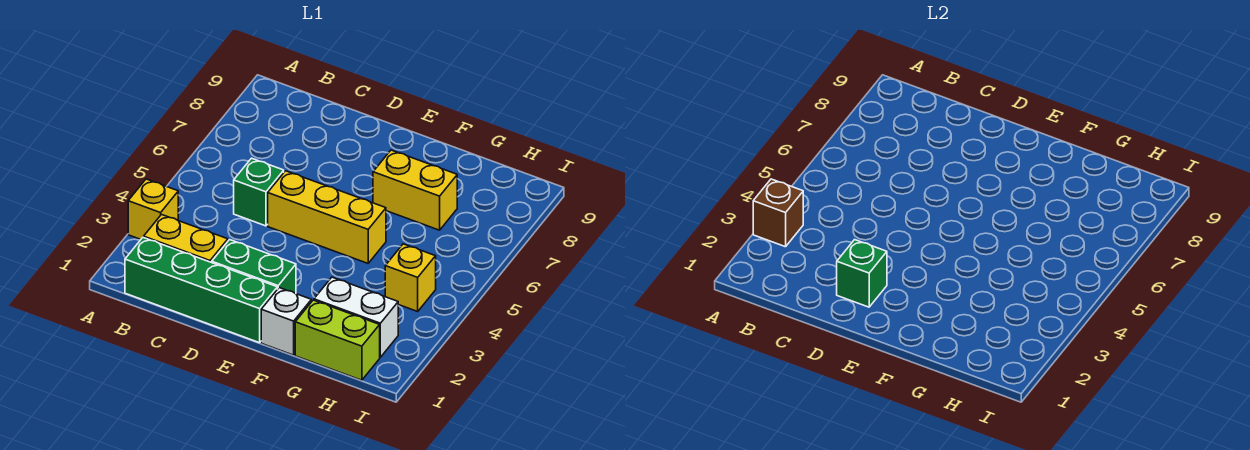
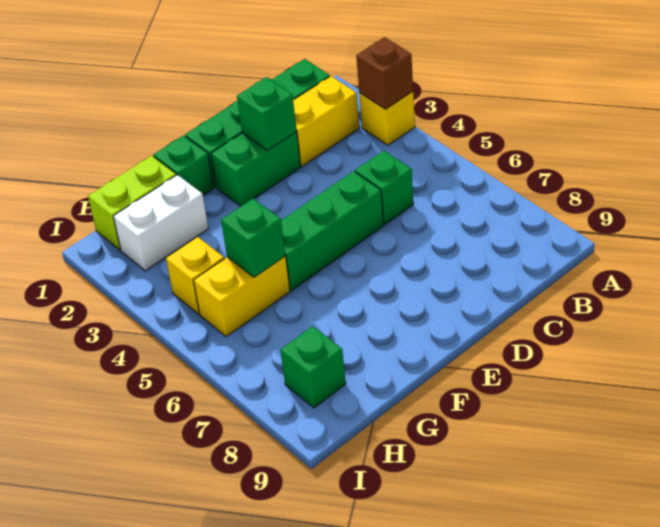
yellow 1x3 brick [268,171,386,263] -> green 1x3 brick [281,171,384,290]
white 1x1 brick [261,288,311,355] -> green 1x1 brick [154,135,214,195]
yellow 1x2 brick [373,150,457,230] -> yellow 1x2 brick moved to [193,256,290,337]
none -> green 1x1 brick [221,199,285,277]
none -> green 1x1 brick [280,326,346,408]

